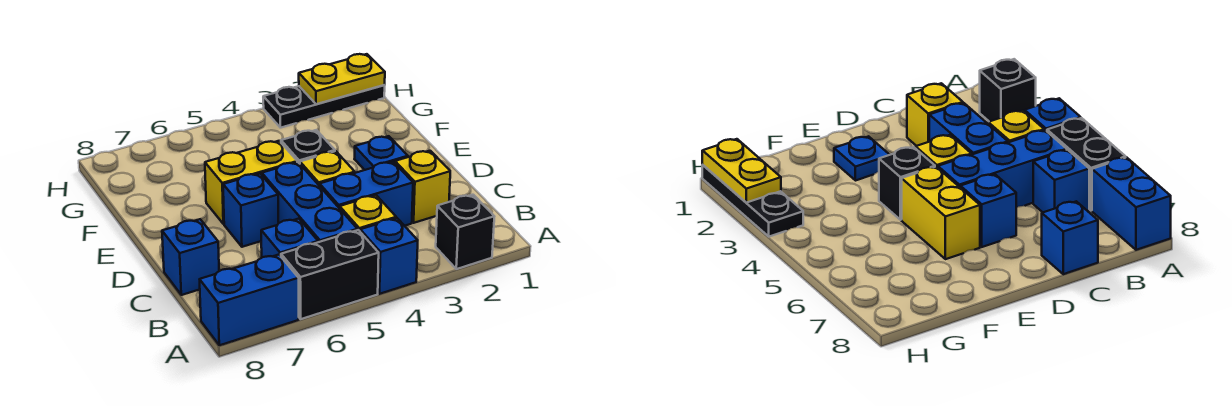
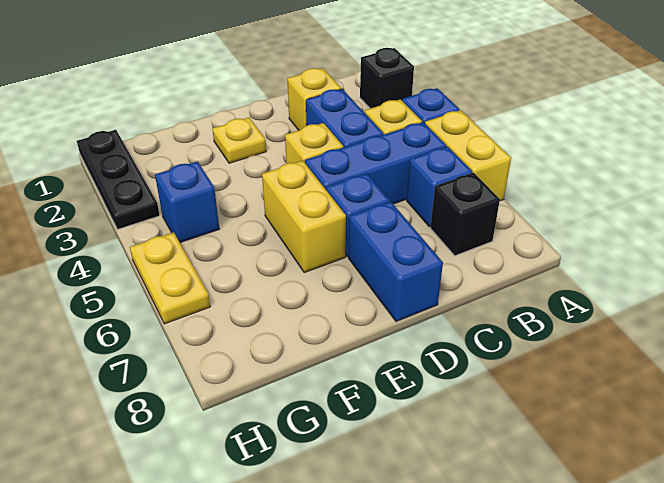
black 1x2 brick [281,230,379,319] -> yellow 1x2 brick [425,110,511,201]
blue 1x2 brick [200,255,299,345] -> blue 1x2 brick moved to [348,201,443,321]
blue 1x1 brick [162,219,219,295] -> blue 1x1 brick moved to [155,162,219,243]
blue 1x1 plate [355,136,408,170] -> yellow 1x1 plate [213,118,266,163]
black 1x1 brick [281,130,335,164] -> black 1x1 brick moved to [430,173,500,256]
yellow 1x2 plate [299,54,385,104] -> yellow 1x2 plate moved to [130,232,210,324]

